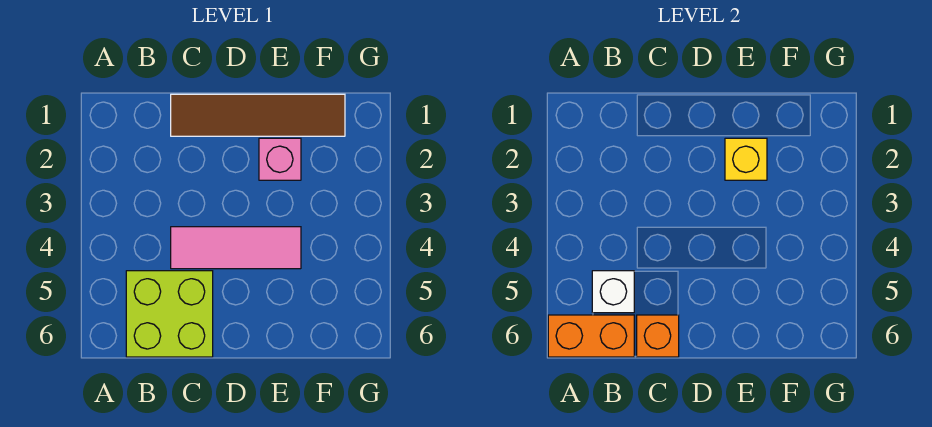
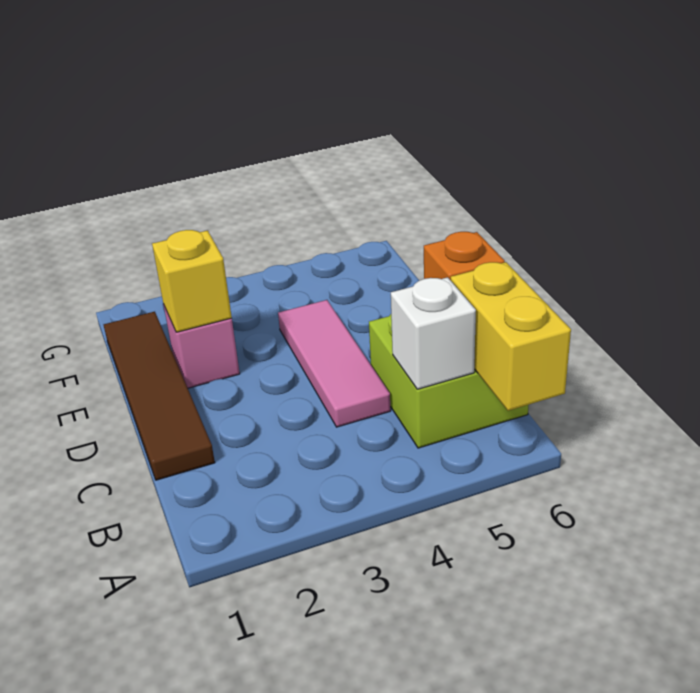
orange 1x2 brick [548,315,634,357] -> yellow 1x2 brick [451,262,571,411]

